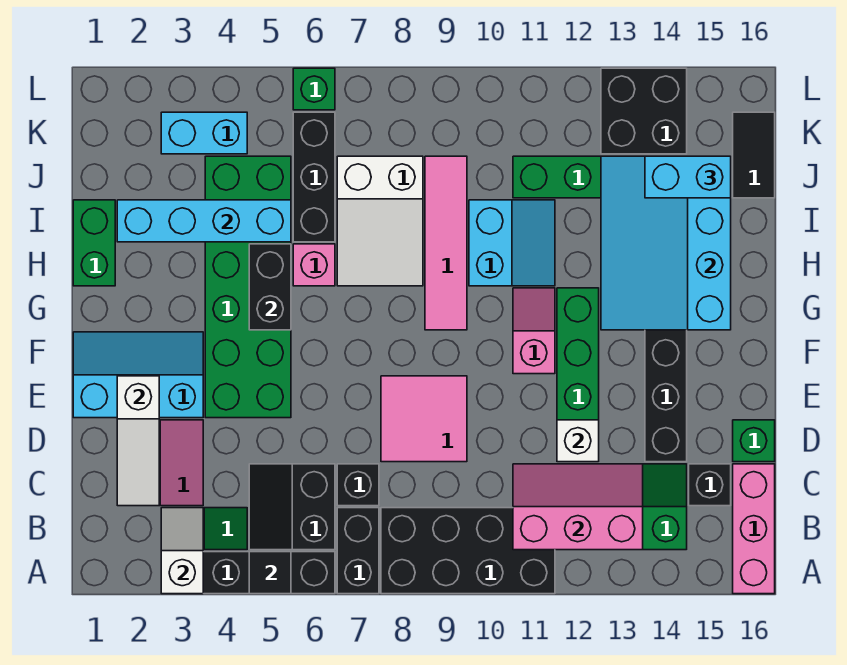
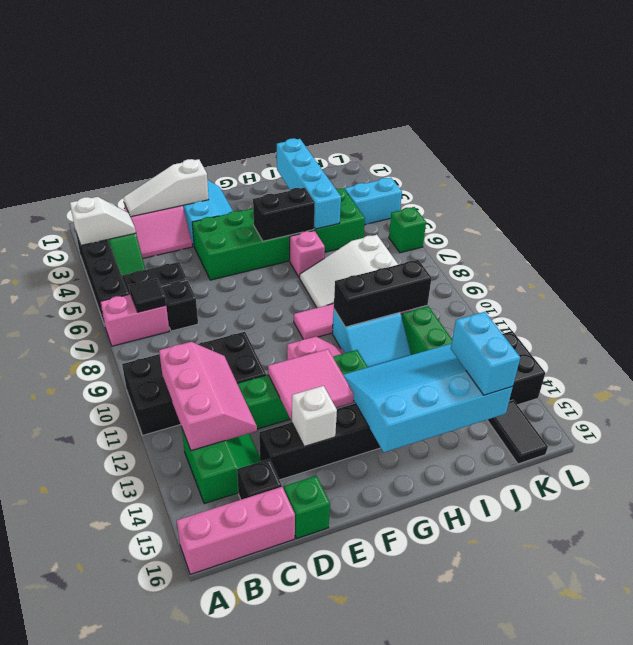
black 1x1 tile [249,552,291,594] -> black 1x1 tile moved to [129,278,166,312]
black 1x2 brick [337,508,379,594] -> pink 1x2 brick [100,294,169,346]
black 2x4 brick [381,508,555,594] -> black 2x4 brick turned to [122,332,266,435]
pink 2x2 tile [381,376,467,462] -> pink 2x2 tile moved to [268,349,354,421]
white 1x1 brick [557,420,599,462] -> white 1x1 brick moved to [292,386,337,447]
green 1x2 brick [73,200,115,286] -> none
black 1x3 brick [293,112,335,242] -> black 1x3 brick moved to [334,260,432,327]
black 1x2 tile [733,112,775,198] -> black 1x2 tile turned to [488,400,548,464]
cyan 1x2 brick [161,112,247,154] -> cyan 1x2 brick turned to [345,178,402,225]

